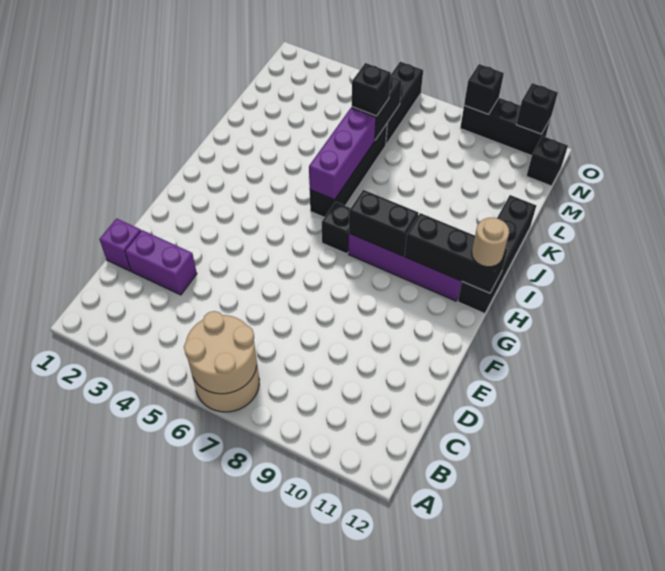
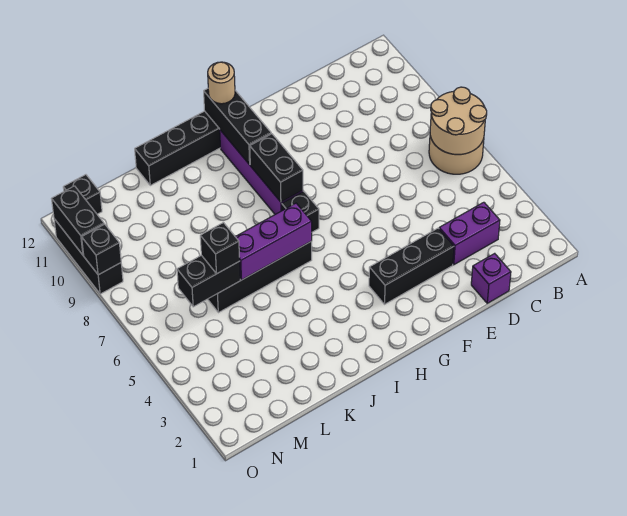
purple 1x2 brick [125,230,197,295] -> purple 1x2 brick turned to [439,202,500,265]
black 1x3 brick [386,62,423,144] -> black 1x3 brick moved to [369,228,454,304]
black 1x1 brick [516,83,558,134] -> black 1x2 brick [52,186,104,255]

